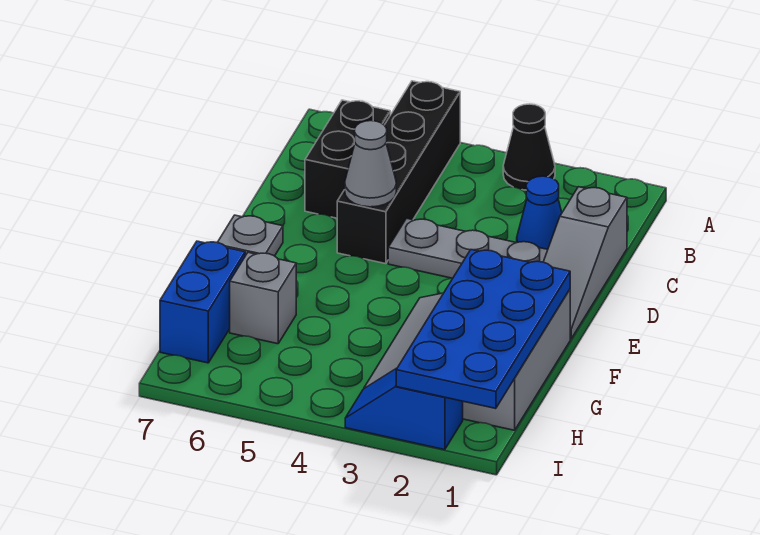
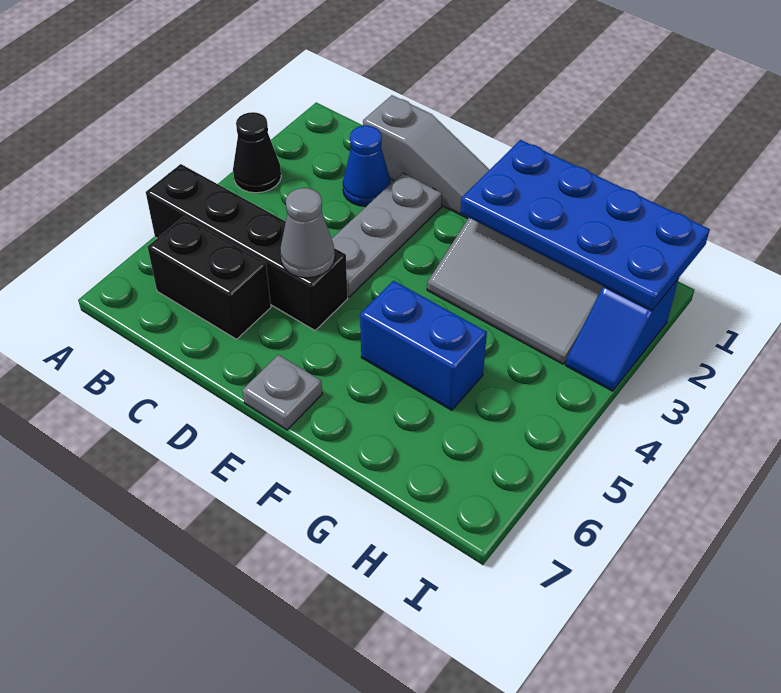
grey 1x1 brick [230,252,296,344] -> none
blue 1x2 brick [160,241,245,363] -> blue 1x2 brick moved to [360,281,487,410]

